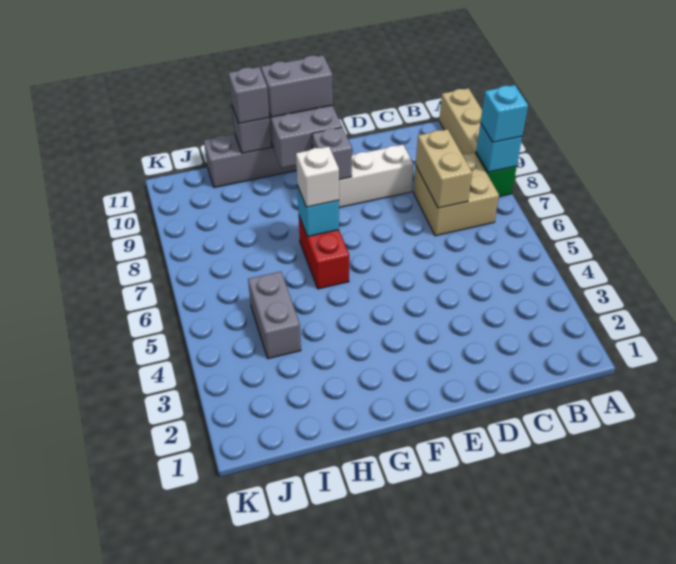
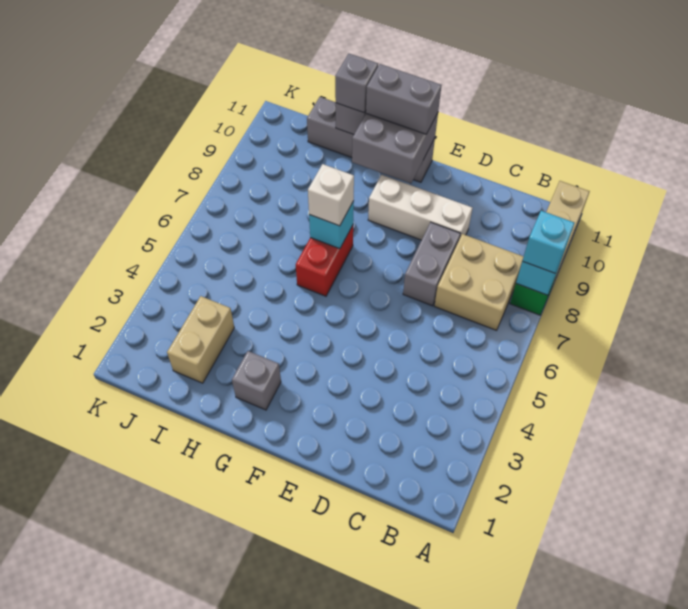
tan 1x2 brick [416,129,472,208] -> tan 1x2 brick moved to [167,296,234,383]
grey 1x1 brick [312,127,352,180] -> grey 1x1 brick moved to [232,351,281,410]
grey 1x2 brick [248,271,301,359] -> grey 1x2 brick moved to [403,222,460,306]

